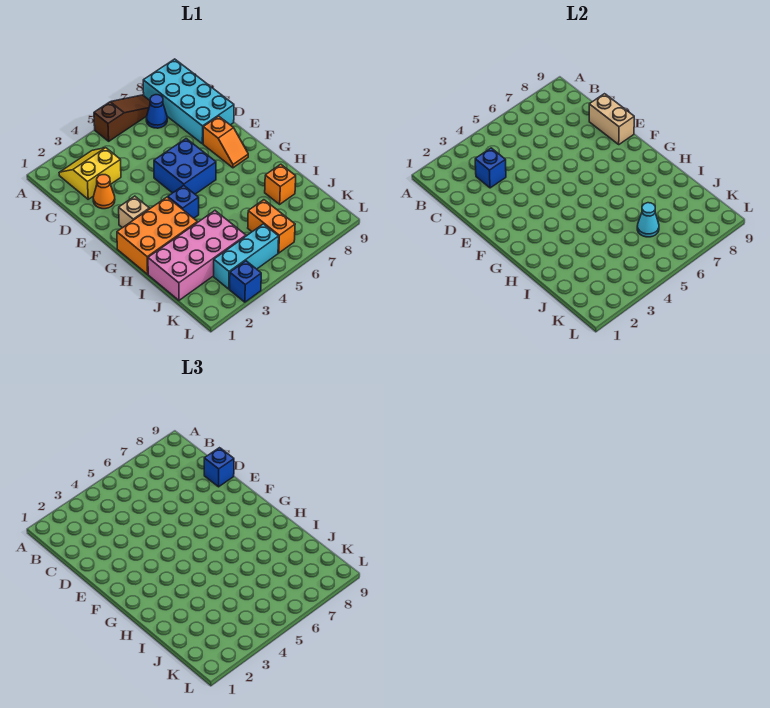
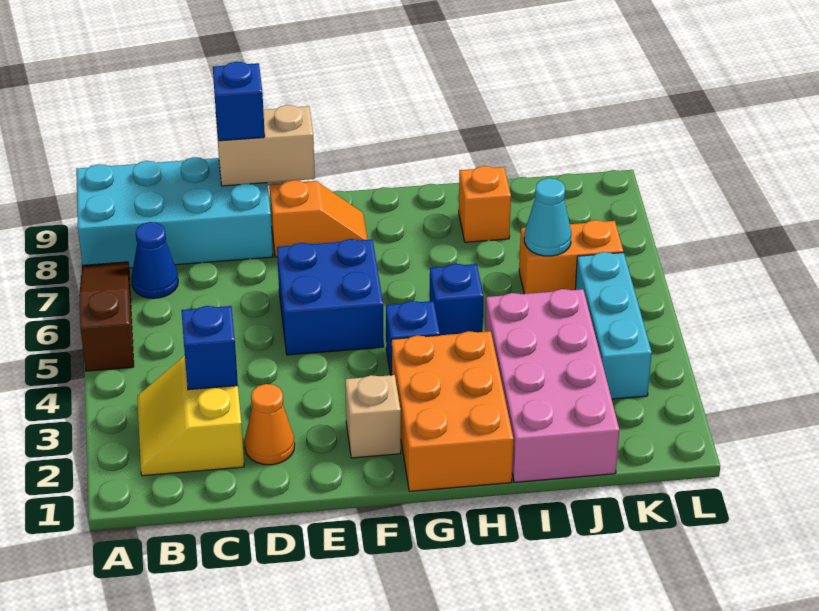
blue 1x1 brick [230,261,261,302] -> blue 1x1 brick moved to [430,264,483,335]

